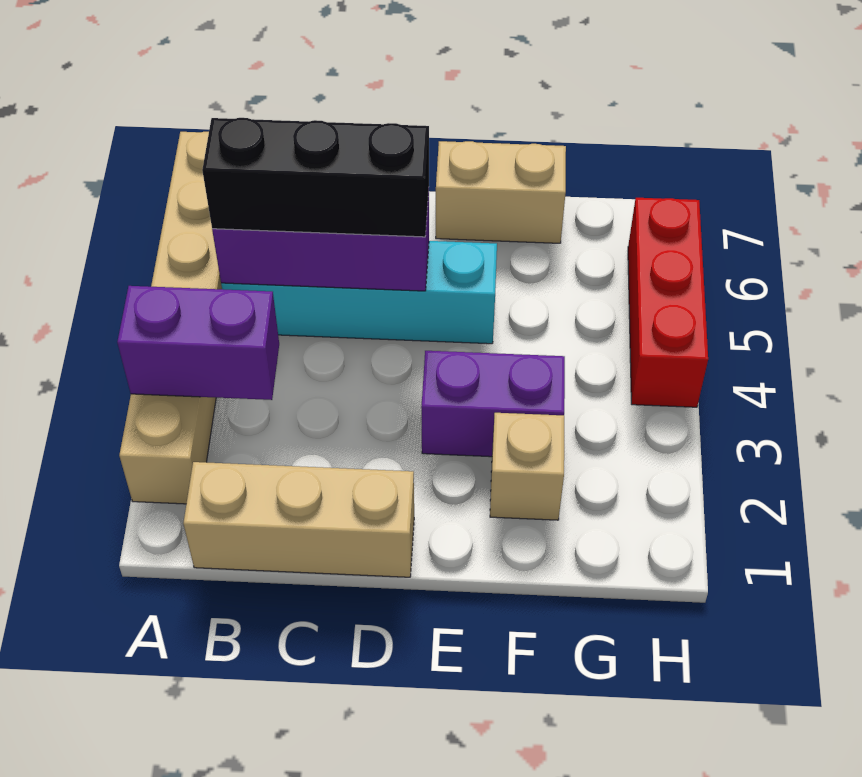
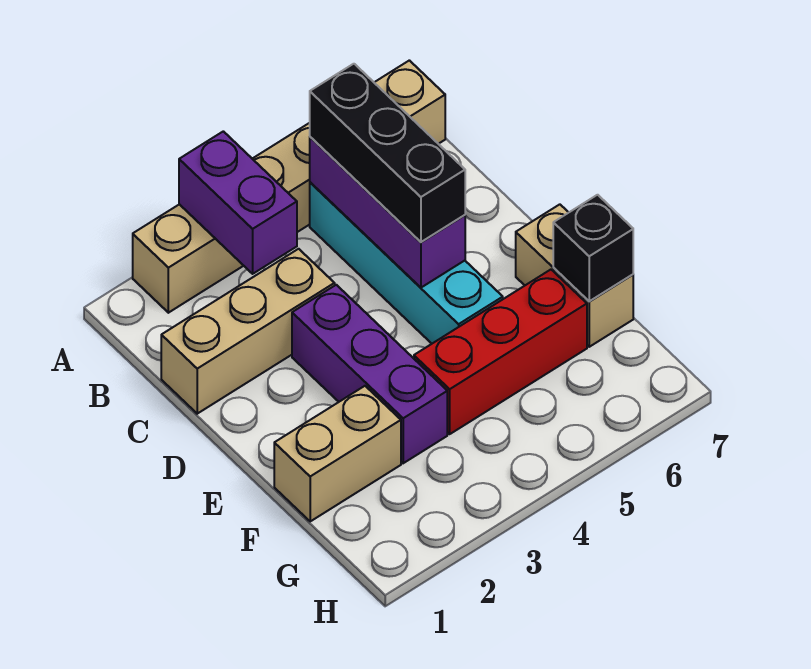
tan 1x3 brick [183,462,414,577] -> tan 1x3 brick turned to [161,249,335,414]
purple 1x2 brick [421,351,565,457] -> purple 1x3 brick [292,285,447,463]
tan 1x1 brick [490,413,564,520] -> tan 1x2 brick [274,386,401,521]
none -> black 1x1 brick [553,195,633,301]
red 1x3 brick [628,198,708,407] -> red 1x3 brick moved to [414,270,587,434]

